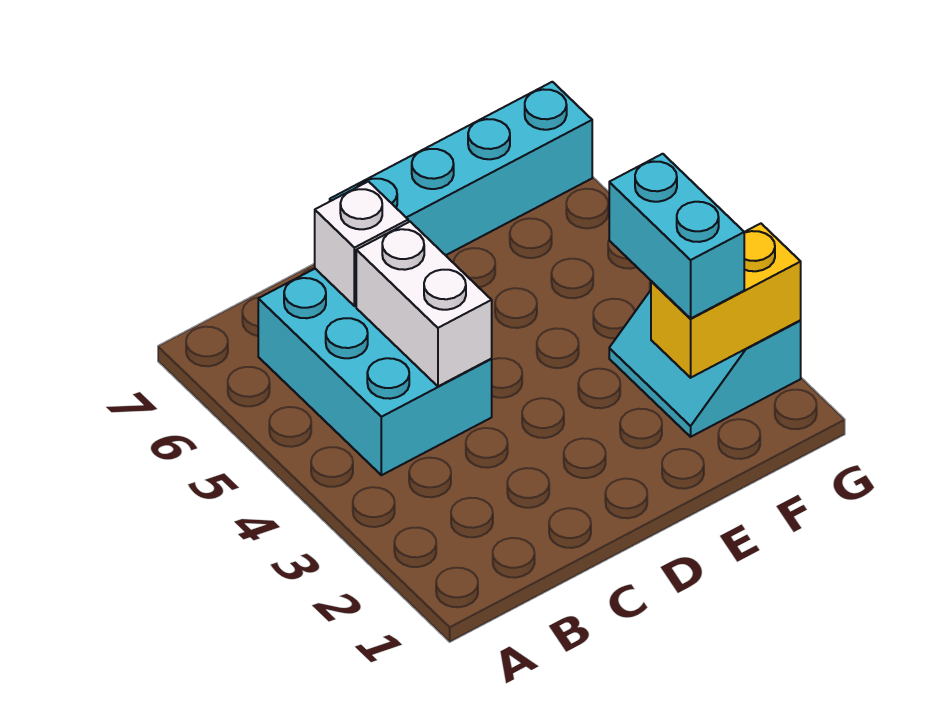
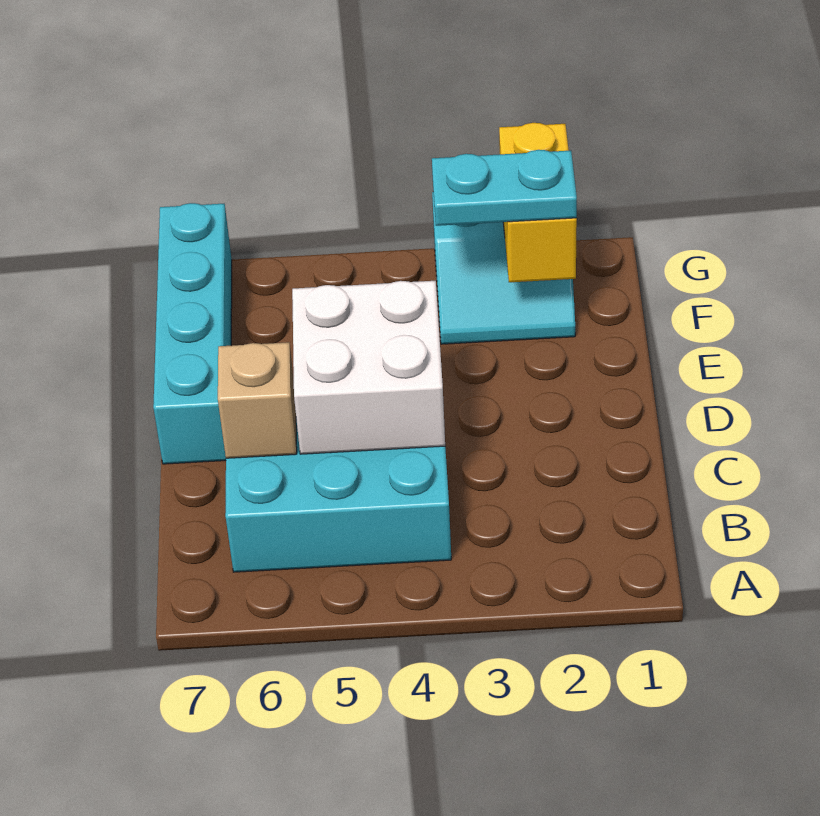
white 1x2 brick [356,222,492,386] -> white 2x2 brick [292,281,445,454]
white 1x1 brick [315,181,408,306] -> tan 1x1 brick [218,342,297,458]
cyan 1x2 brick [609,154,744,318] -> cyan 1x2 plate [432,150,577,226]

